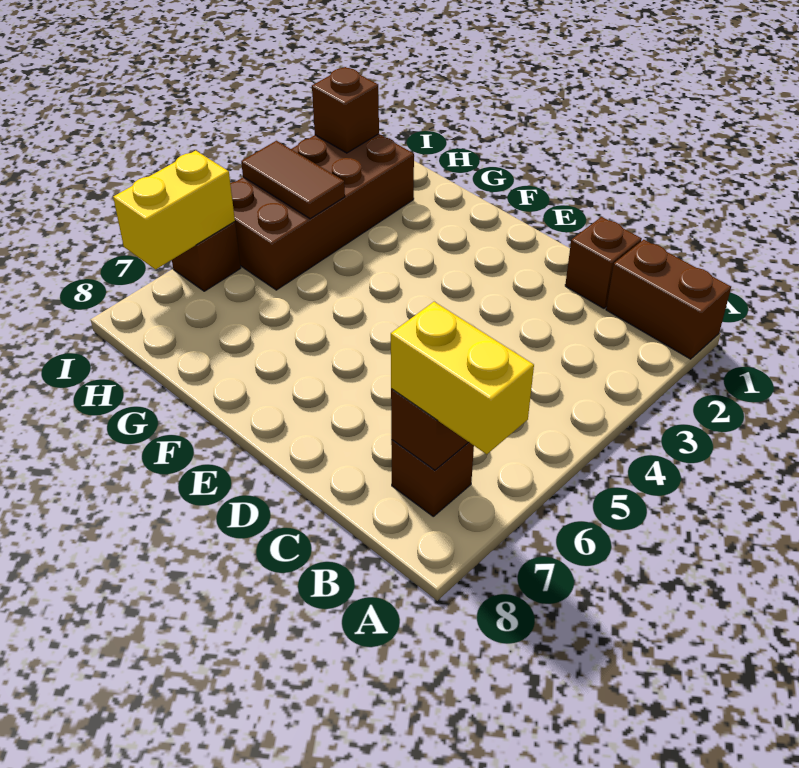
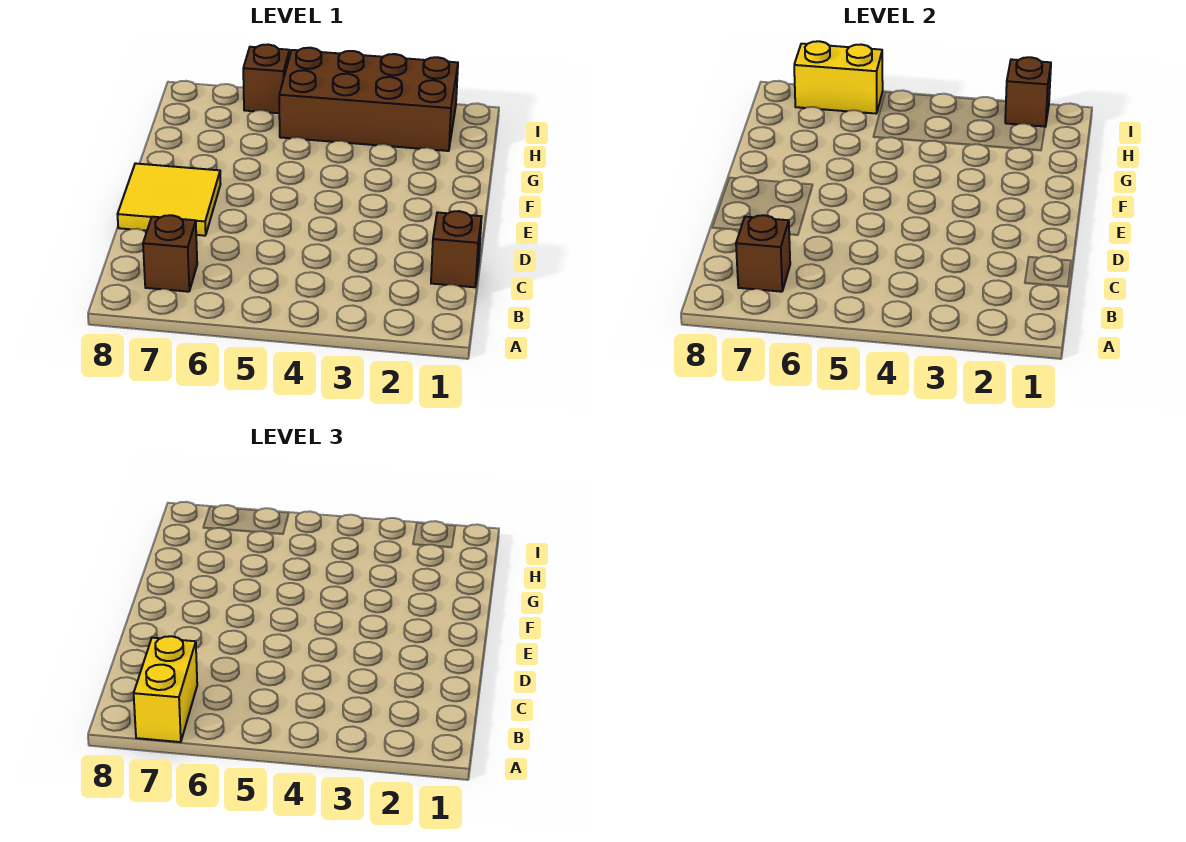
brown 1x2 brick [606,240,731,359] -> none
none -> yellow 2x2 tile [117,163,221,236]
brown 1x2 tile [241,141,345,219] -> none

